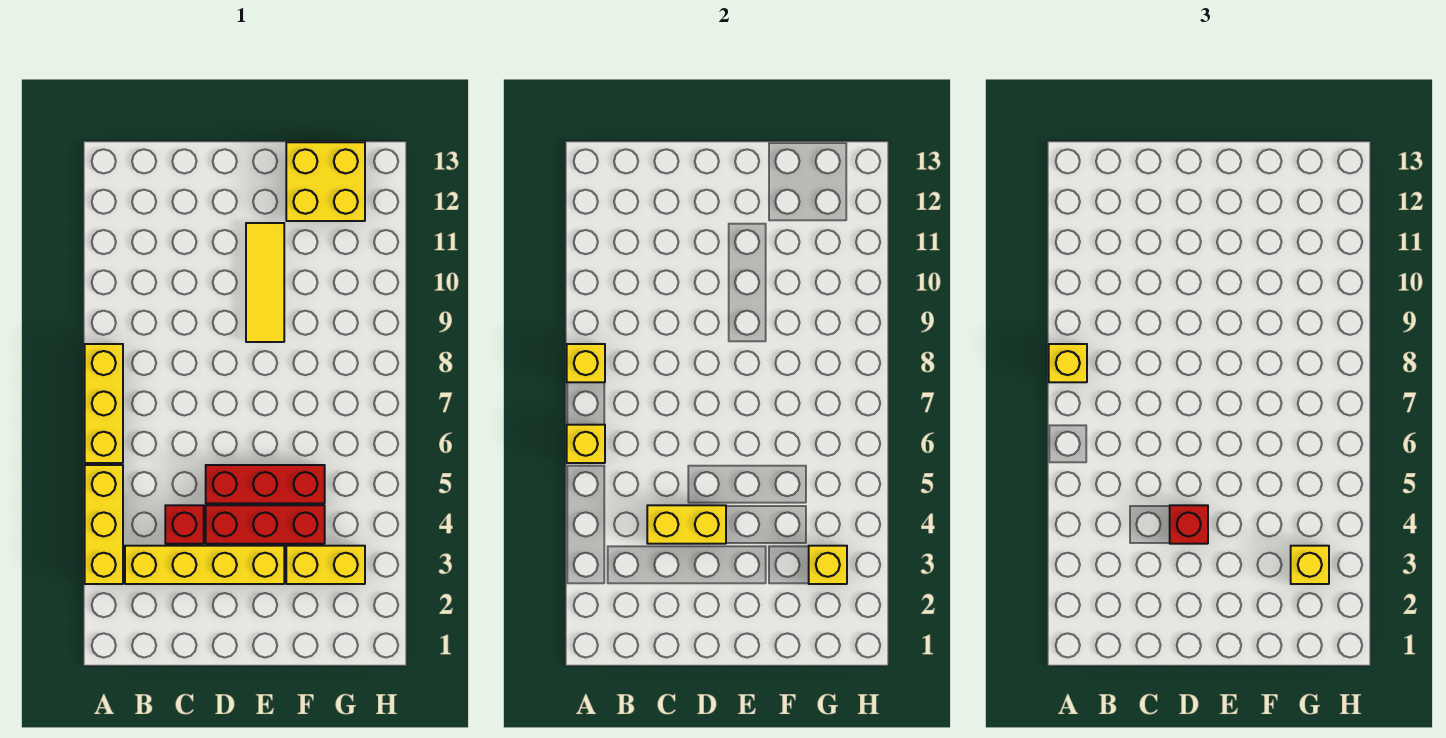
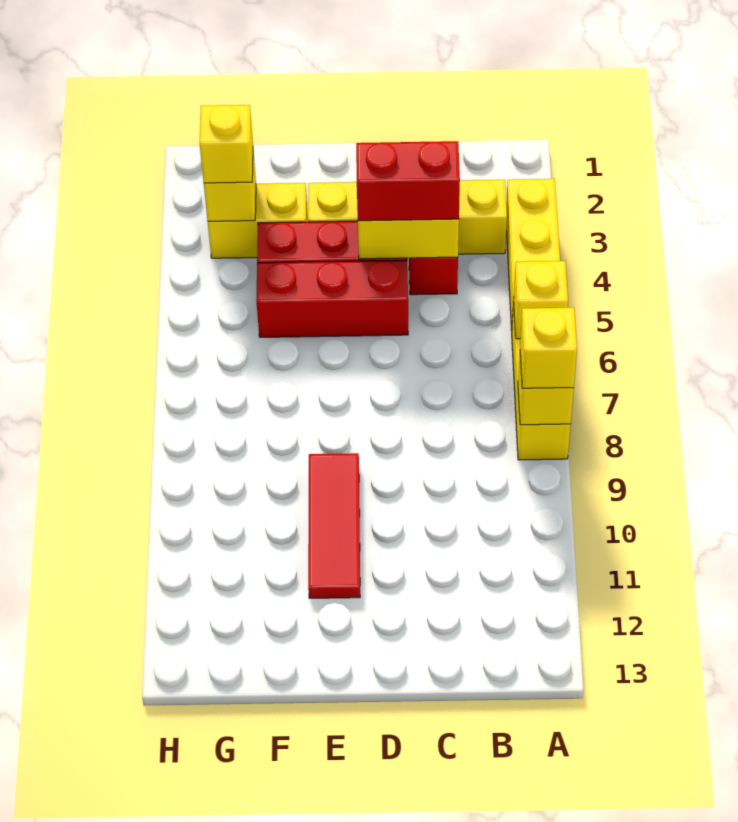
red 1x1 brick [1170,505,1208,544] -> red 1x2 brick [356,141,460,221]
yellow 1x3 tile [246,223,284,342] -> red 1x3 tile [308,453,360,598]
yellow 2x2 brick [286,142,365,221] -> none

